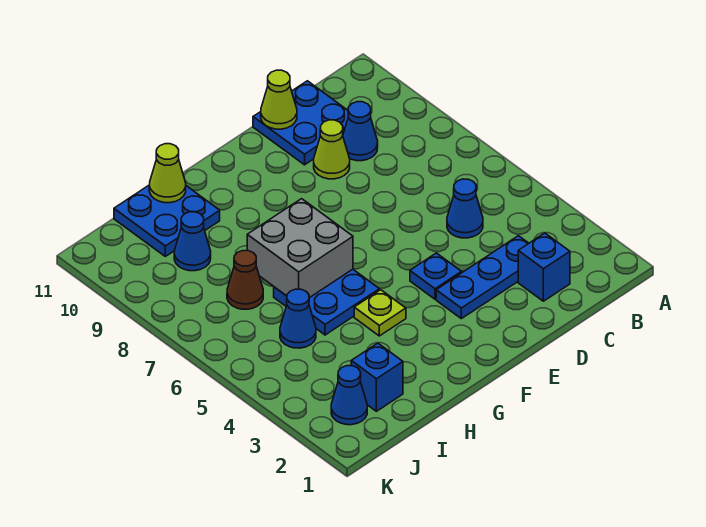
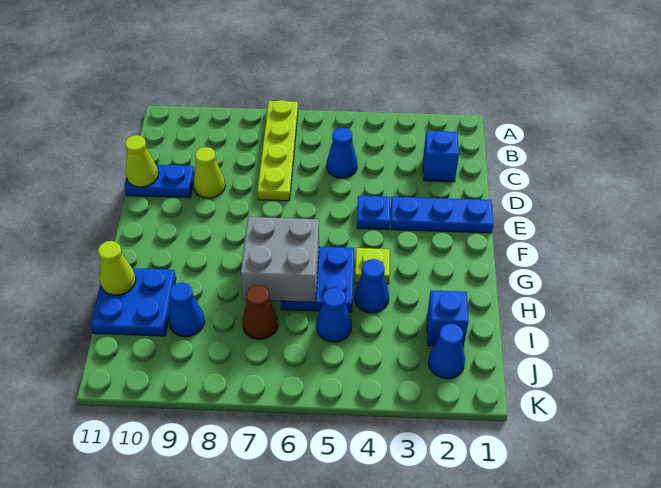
none -> lime 1x4 plate [257,100,298,201]
blue 1x3 plate [436,236,529,319] -> blue 1x3 plate turned to [391,197,493,233]
blue 1x1 cone [343,102,378,161] -> blue 1x1 cone moved to [354,259,389,313]
blue 2x2 plate [253,81,348,165] -> blue 1x2 plate [124,165,195,198]

